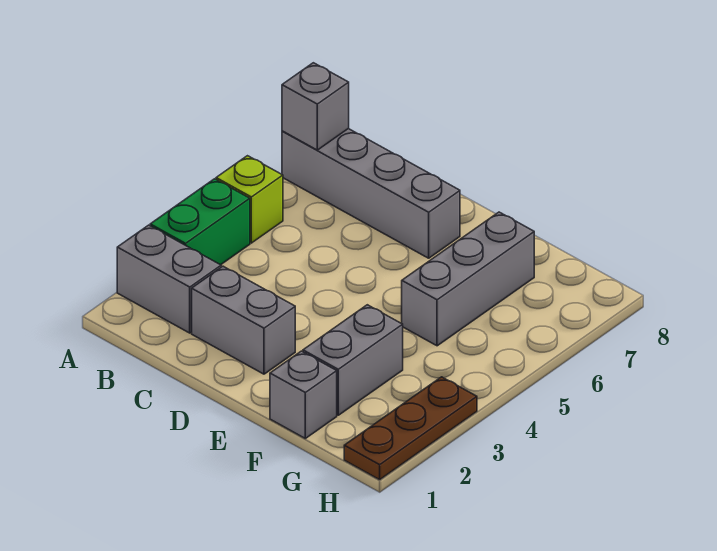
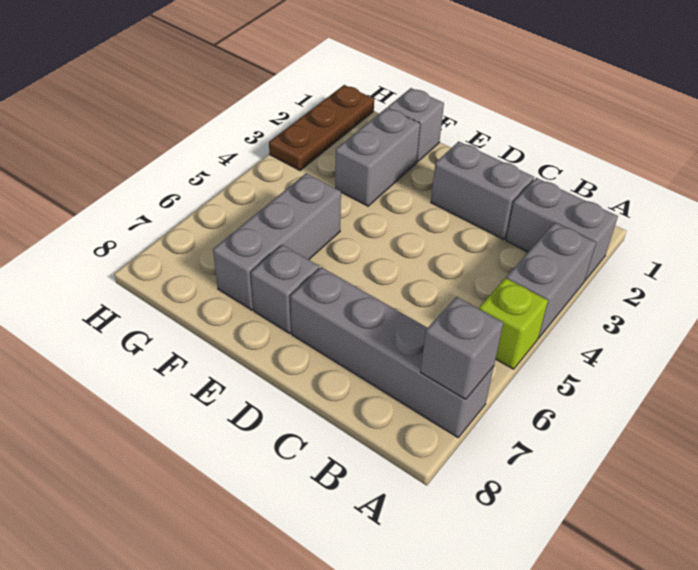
green 1x2 brick [150,179,250,265] -> grey 1x2 brick [506,223,596,338]
none -> grey 1x1 brick [251,245,319,334]

